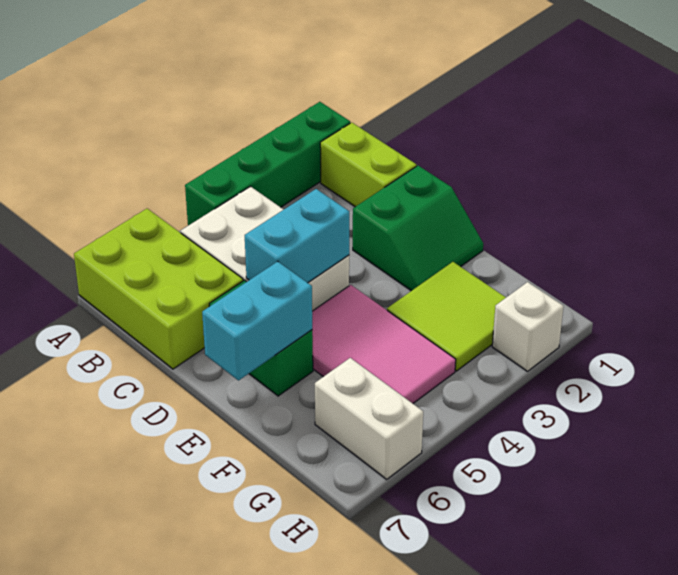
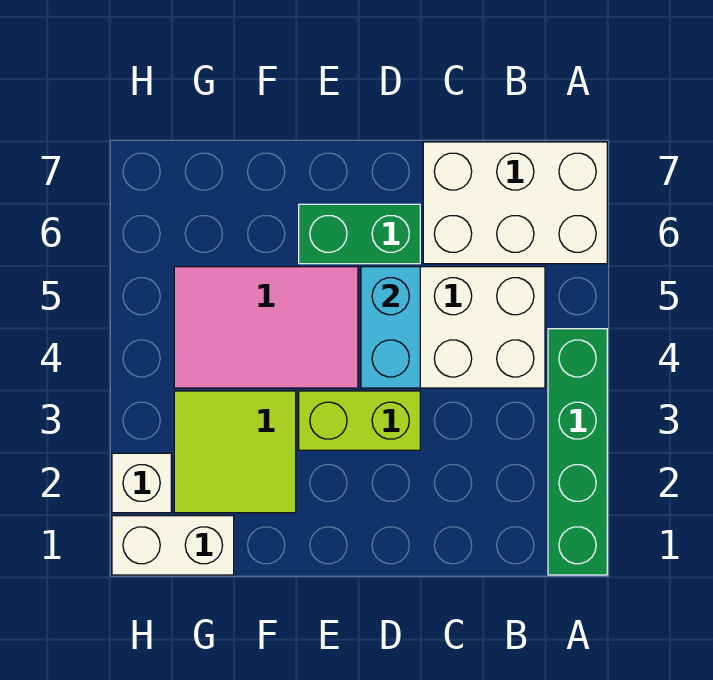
lime 2x3 brick [74,209,243,369] -> white 2x3 brick [423,142,607,264]
lime 1x2 brick [320,123,416,207] -> lime 1x2 brick moved to [299,391,420,450]
green 2x2 slope [353,166,483,291] -> none
cyan 1x2 brick [202,261,312,380] -> none
white 1x2 brick [315,358,423,479] -> white 1x2 brick moved to [112,516,234,575]

